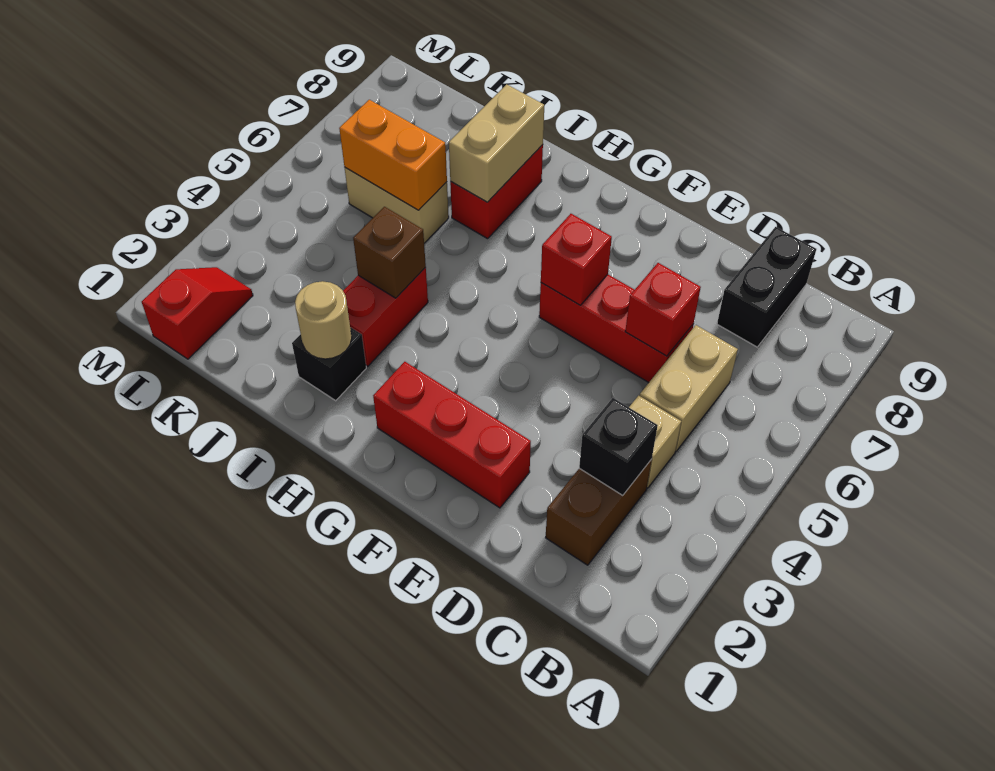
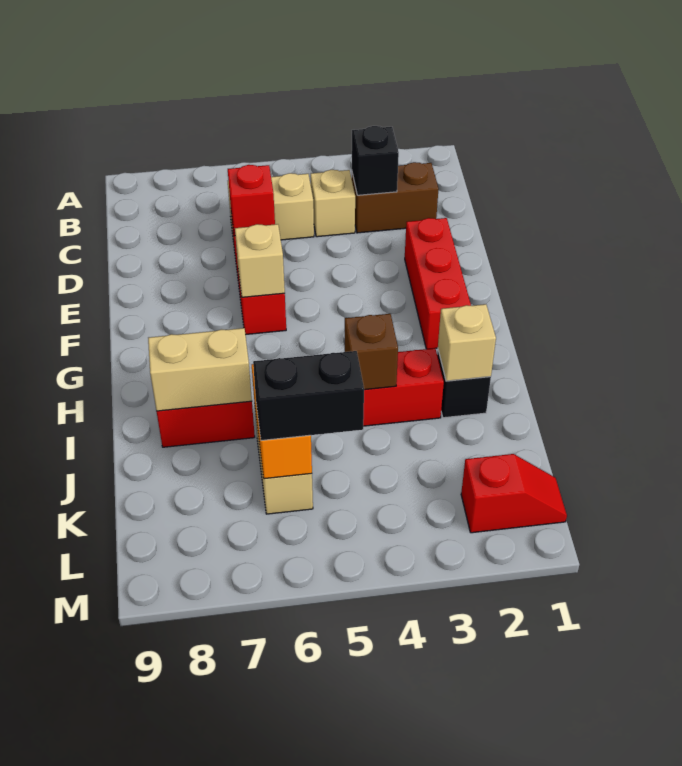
black 1x2 brick [717,227,816,347] -> black 1x2 brick moved to [253,351,364,440]
red 1x1 brick [541,214,612,305] -> tan 1x1 brick [235,224,285,297]
tan 1x1 round brick [295,281,352,359] -> tan 1x1 brick [438,304,496,381]
red 1x2 slope [142,267,253,359] -> red 1x2 slope turned to [461,454,567,533]

